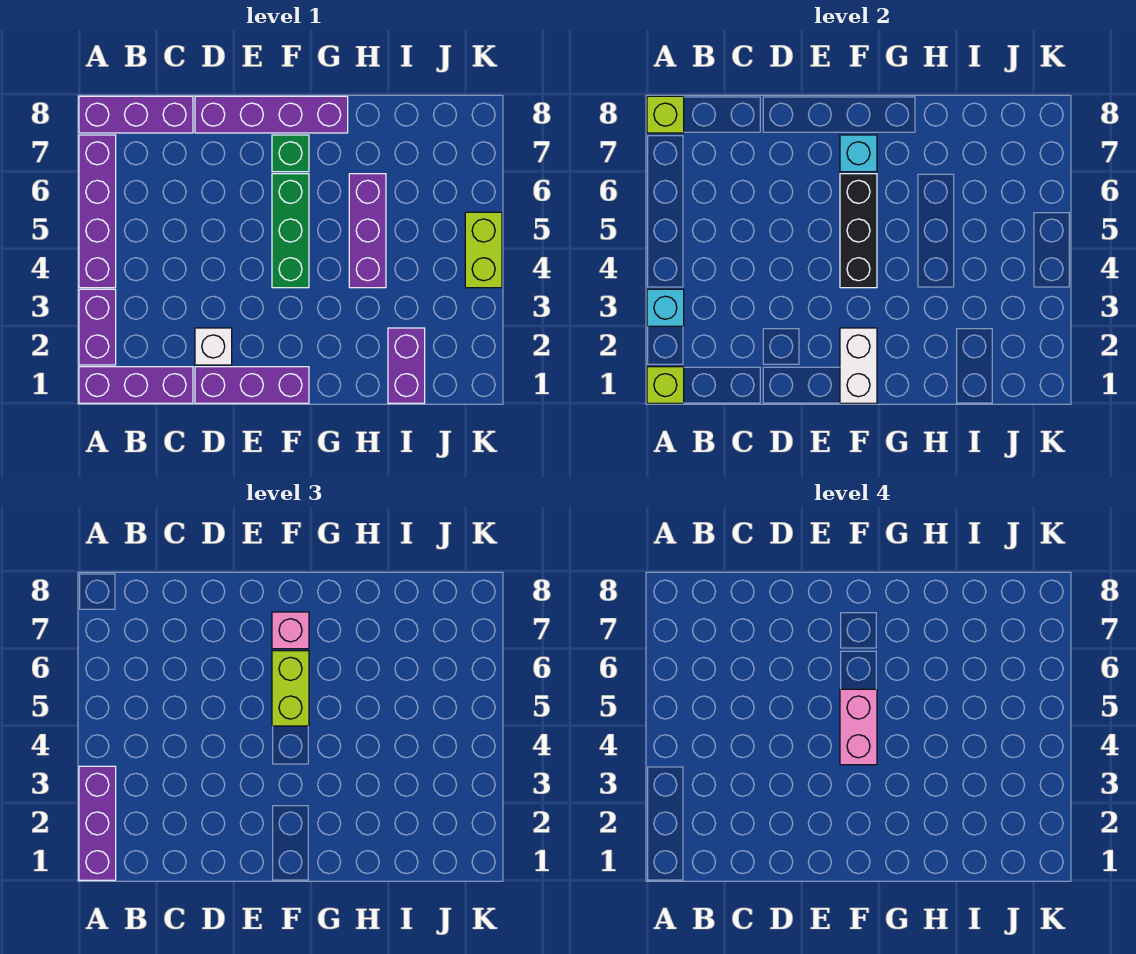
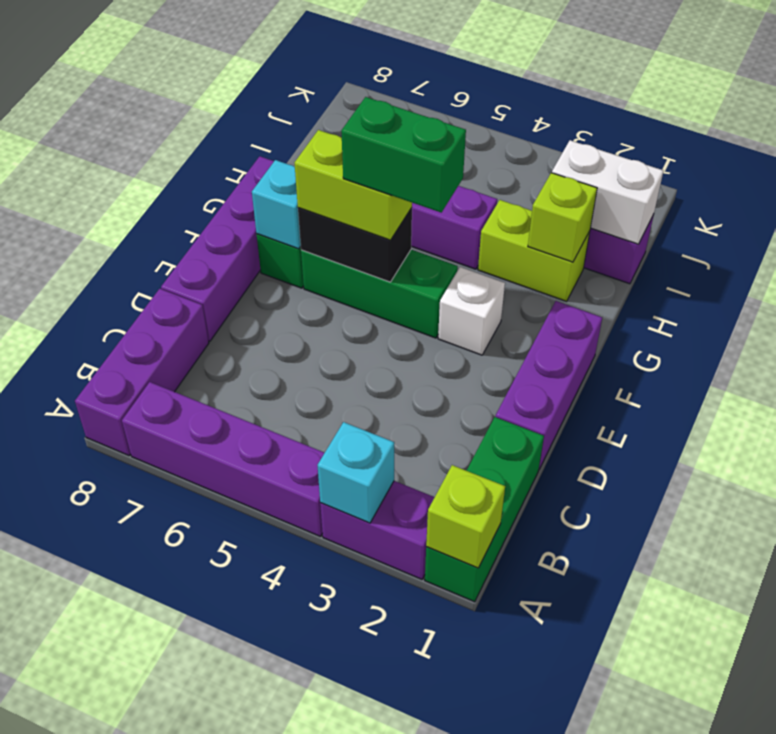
purple 1x3 brick [79,367,193,403] -> green 1x3 brick [425,417,544,602]
purple 1x3 brick [79,766,116,880] -> none
lime 1x1 brick [647,96,684,133] -> lime 1x1 brick moved to [528,173,597,262]
white 1x1 brick [195,328,232,365] -> white 1x1 brick moved to [438,267,505,355]
white 1x2 brick [840,328,877,403] -> white 1x2 brick moved to [552,140,663,244]
black 1x3 brick [840,174,877,288] -> black 1x2 brick [298,208,412,282]
pink 1x2 brick [840,689,877,765] -> green 1x2 brick [341,97,466,213]
pink 1x1 brick [272,612,309,649] -> none
lime 1x2 brick [465,212,502,288] -> lime 1x2 brick moved to [478,200,590,301]

